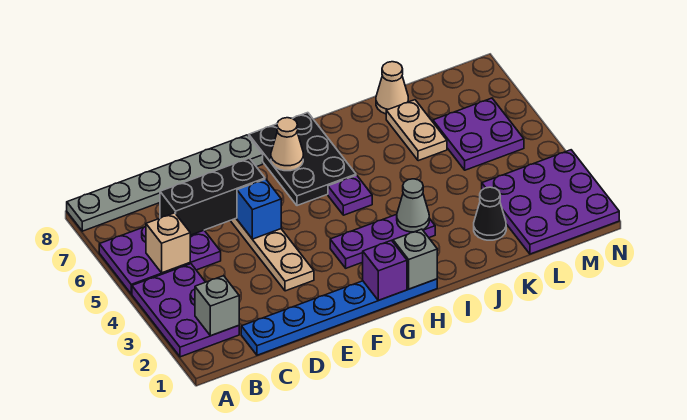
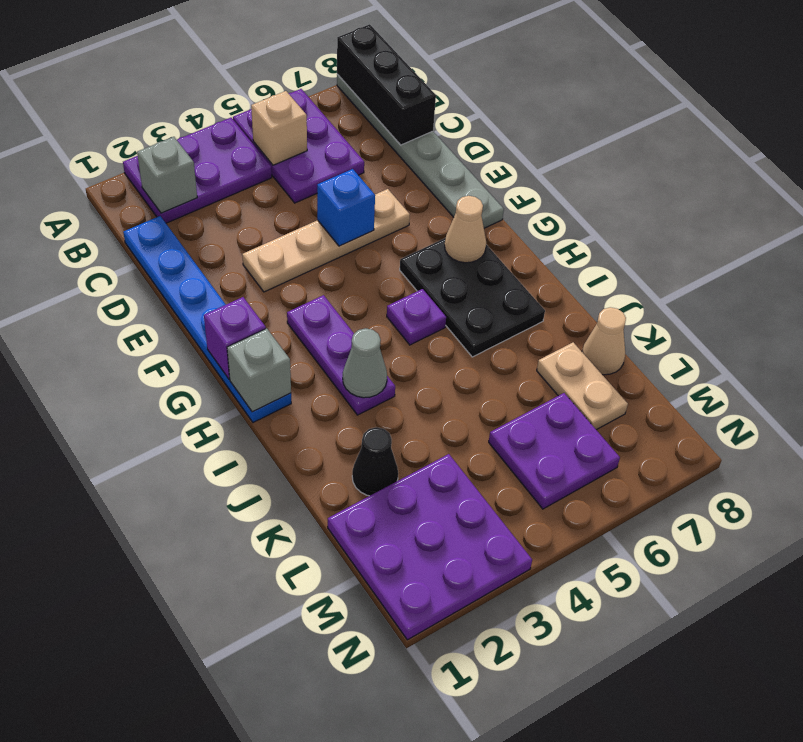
black 1x3 brick [160,158,265,235] -> black 1x3 brick moved to [337,24,436,145]
black 2x3 plate [249,113,356,206] -> black 2x3 plate turned to [400,238,545,357]
tan 1x2 plate [386,100,447,161] -> tan 1x2 plate turned to [537,342,628,430]

